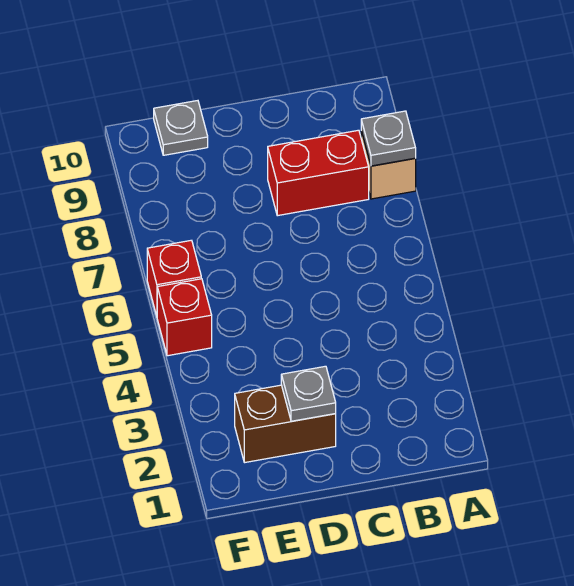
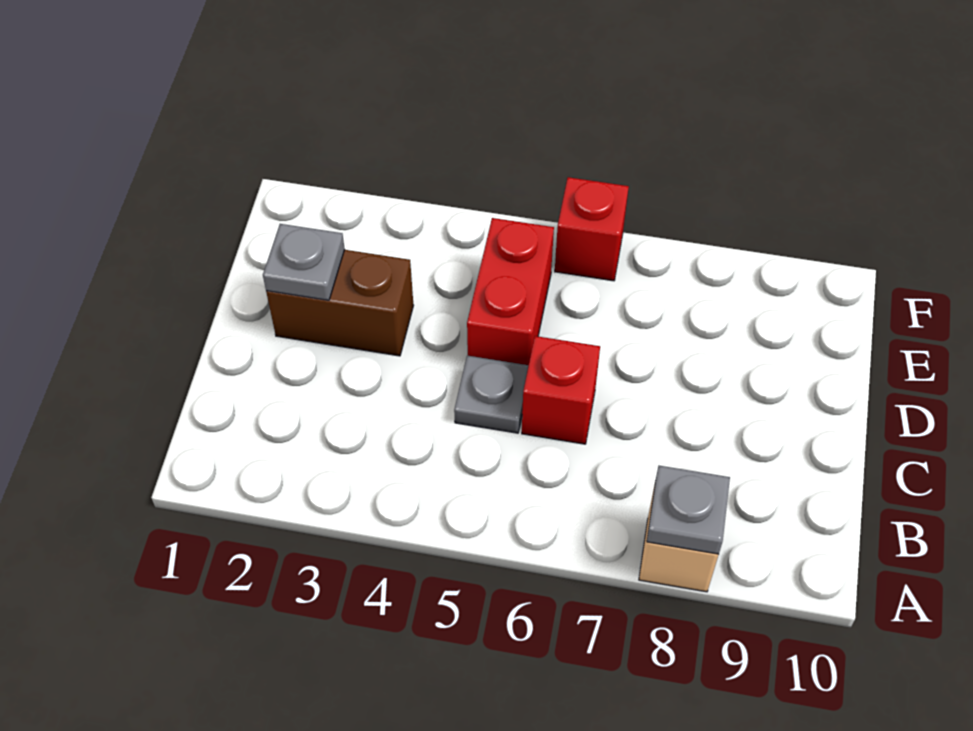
red 1x2 brick [268,130,369,216] -> red 1x2 brick moved to [467,218,554,365]
brown 1x2 brick [235,385,336,463] -> brown 1x2 brick turned to [266,250,413,356]
grey 1x1 plate [154,101,208,155] -> grey 1x1 plate moved to [454,356,529,433]
red 1x1 brick [157,279,212,356] -> red 1x1 brick moved to [522,336,600,444]

